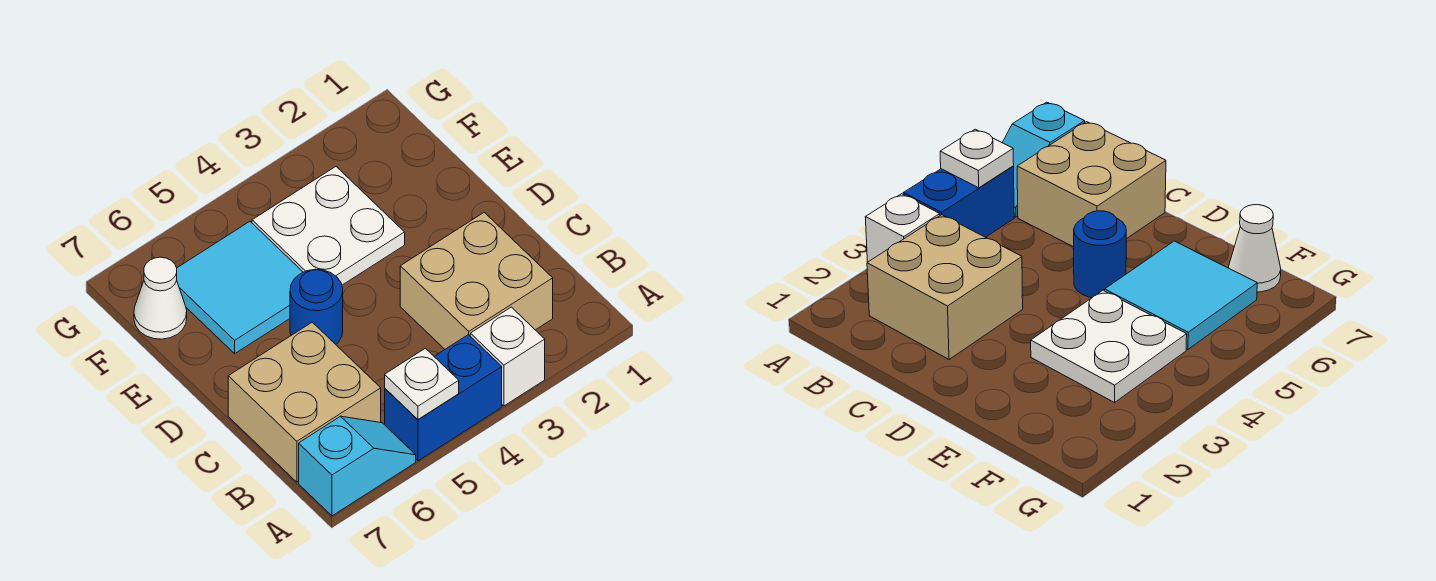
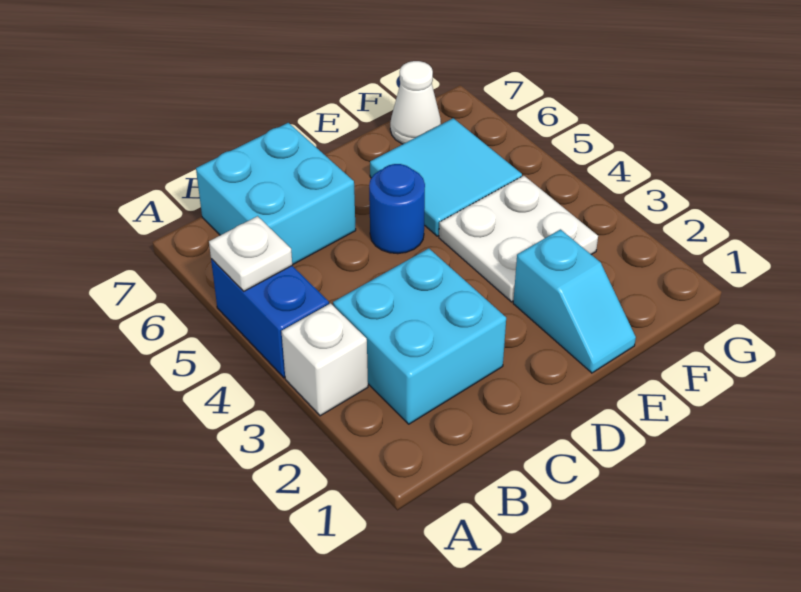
cyan 1x2 slope [299,416,416,516] -> cyan 1x2 slope moved to [513,229,636,373]
tan 2x2 brick [400,212,553,349] -> cyan 2x2 brick [333,248,506,424]
tan 2x2 brick [228,322,381,482] -> cyan 2x2 brick [196,123,356,265]

